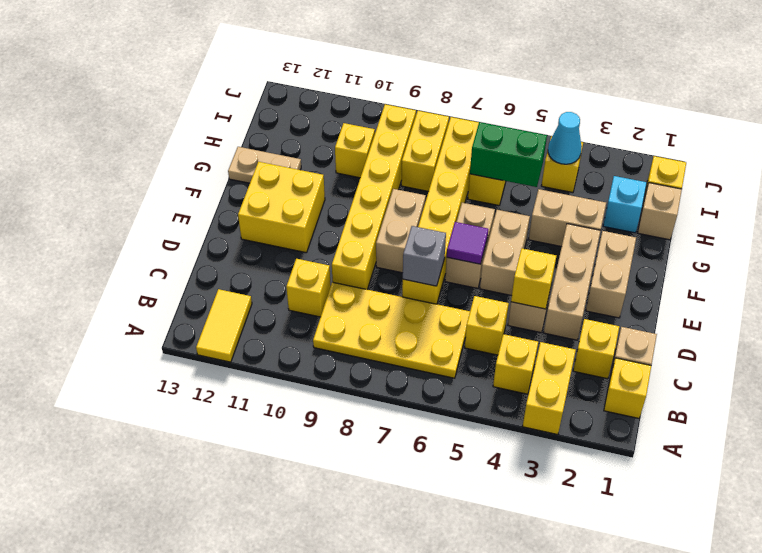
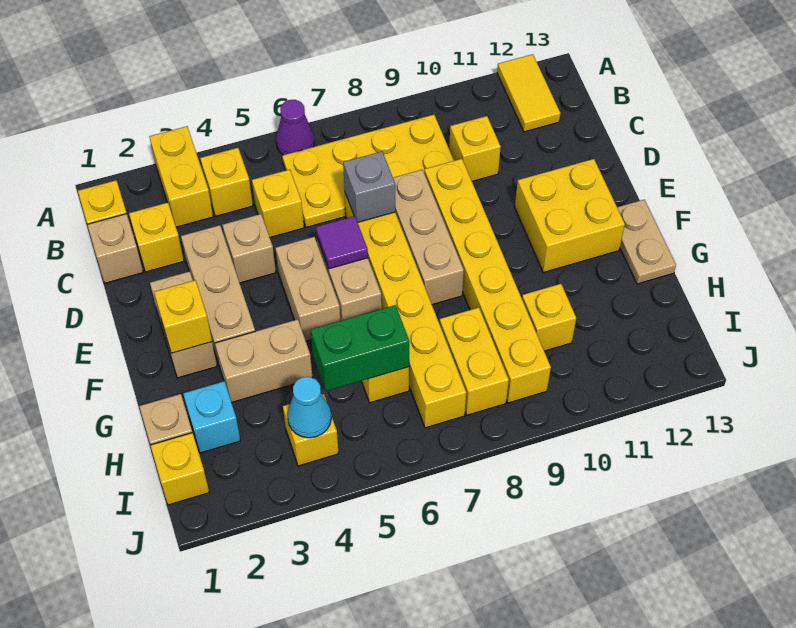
none -> purple 1x1 cone [276,100,315,155]
yellow 1x1 brick [511,248,556,309] -> yellow 1x1 brick moved to [154,280,212,353]
tan 1x2 brick [376,189,426,273] -> tan 1x3 brick [393,170,464,305]
tan 1x2 plate [228,147,301,183] -> tan 1x2 plate turned to [617,200,676,284]

